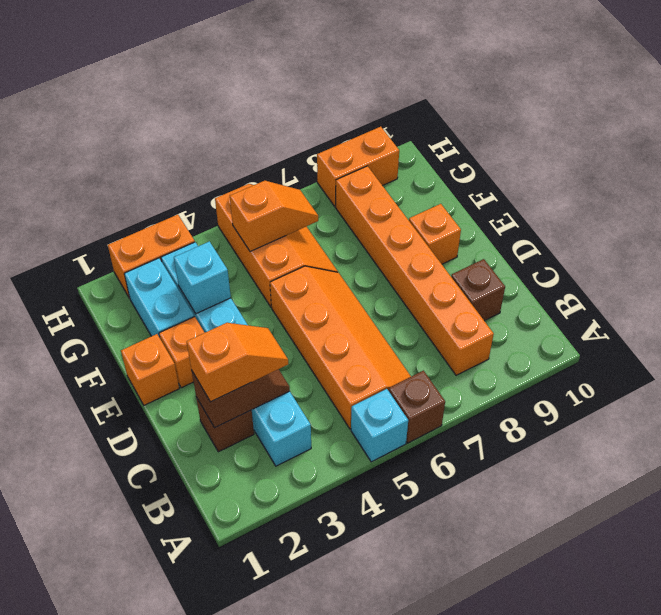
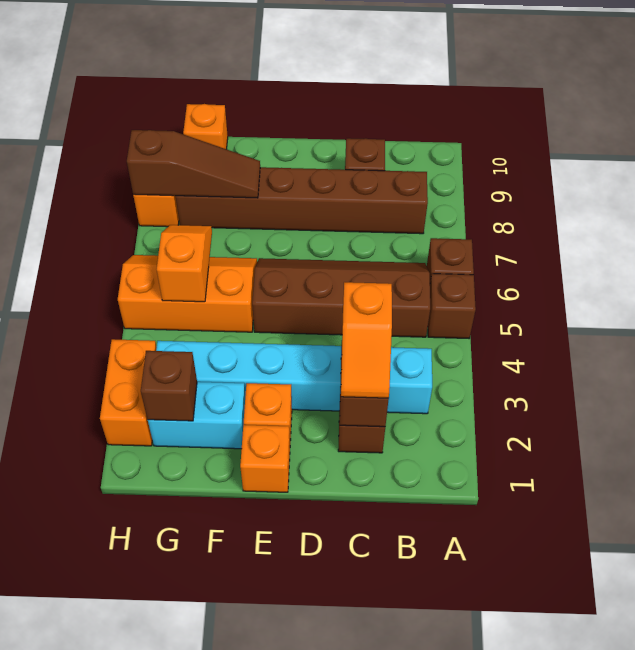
cyan 1x1 brick [351,389,408,462] -> brown 1x1 brick [428,274,476,338]
orange 2x4 slope [270,266,411,429] -> brown 2x4 slope [252,258,430,337]
orange 1x6 brick [336,166,494,375] -> brown 1x6 brick [176,167,428,234]
orange 1x2 slope [187,323,288,402] -> orange 1x2 slope turned to [341,282,392,398]
orange 1x1 brick [409,204,461,264] -> orange 1x1 brick moved to [183,104,228,149]
cyan 1x1 brick [174,241,231,314] -> none
none -> brown 1x3 slope [127,130,260,198]
none -> brown 1x1 brick [141,351,197,421]

